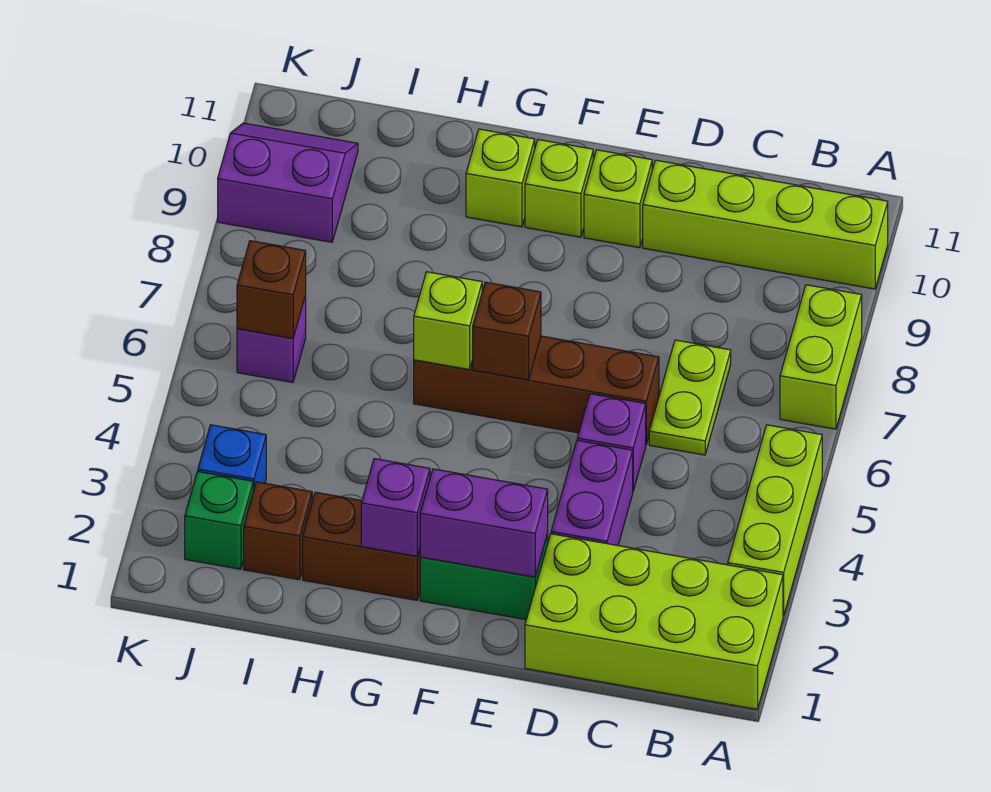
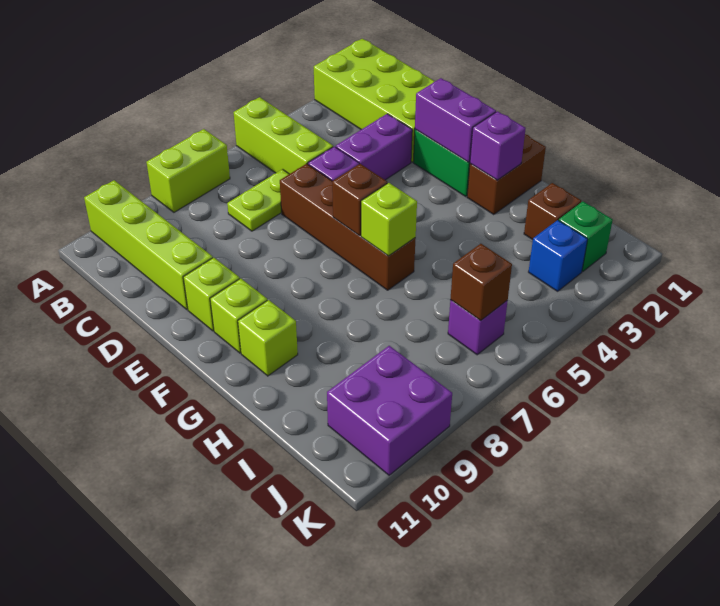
lime 1x3 brick [728,425,822,616] -> lime 1x3 brick turned to [233,97,333,174]
brown 1x2 brick [303,492,420,600] -> brown 1x2 brick turned to [467,134,546,214]
purple 2x2 slope [218,123,358,242] -> purple 2x2 brick [327,346,452,475]

